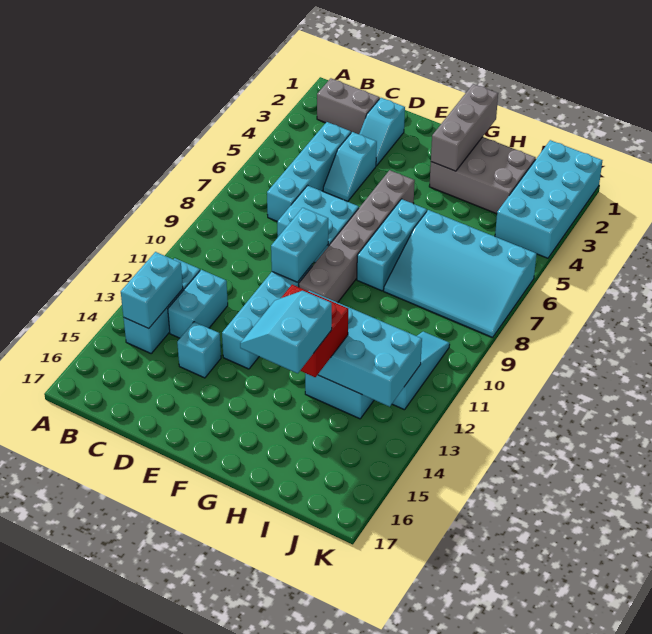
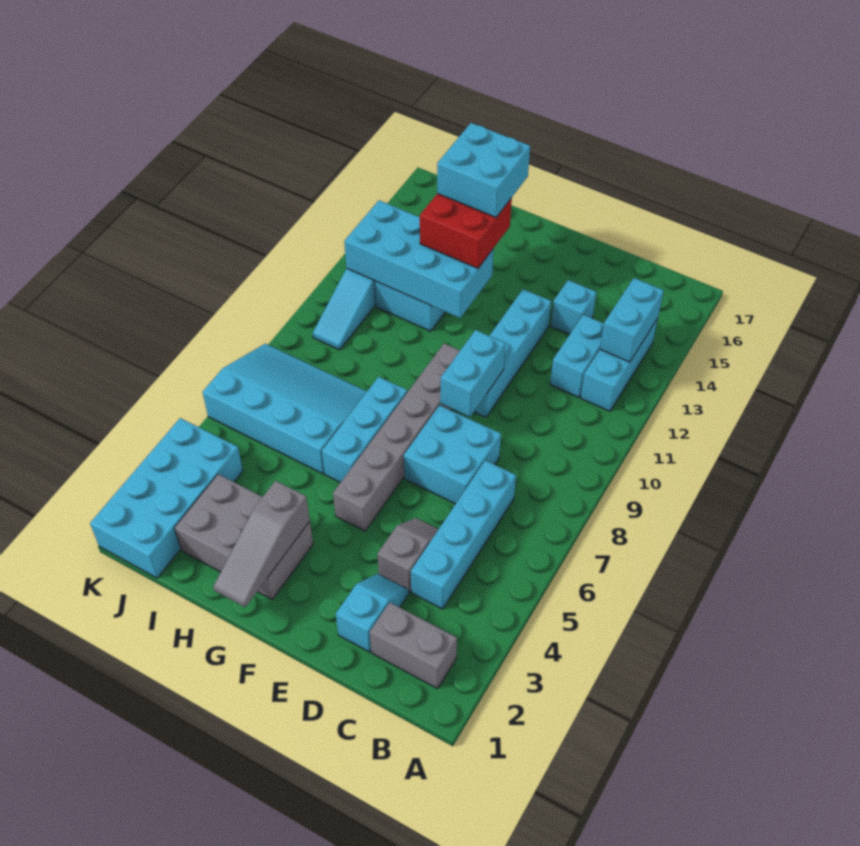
cyan 1x2 slope [323,132,377,202] -> grey 1x2 slope [377,518,439,592]
grey 1x3 brick [431,84,498,171] -> grey 1x3 slope [213,481,310,607]
cyan 2x2 slope [240,291,332,373] -> cyan 2x2 brick [437,123,530,217]

